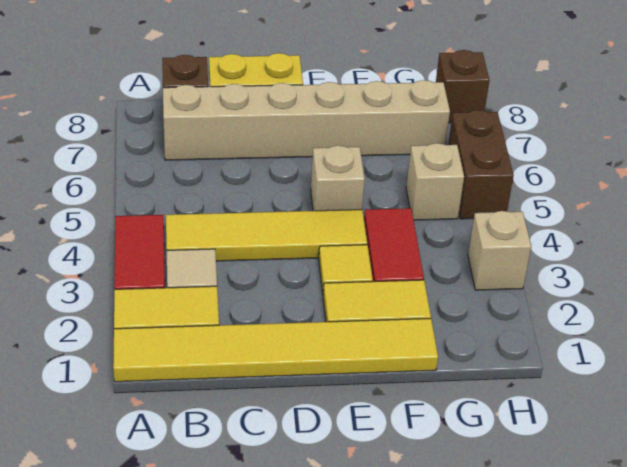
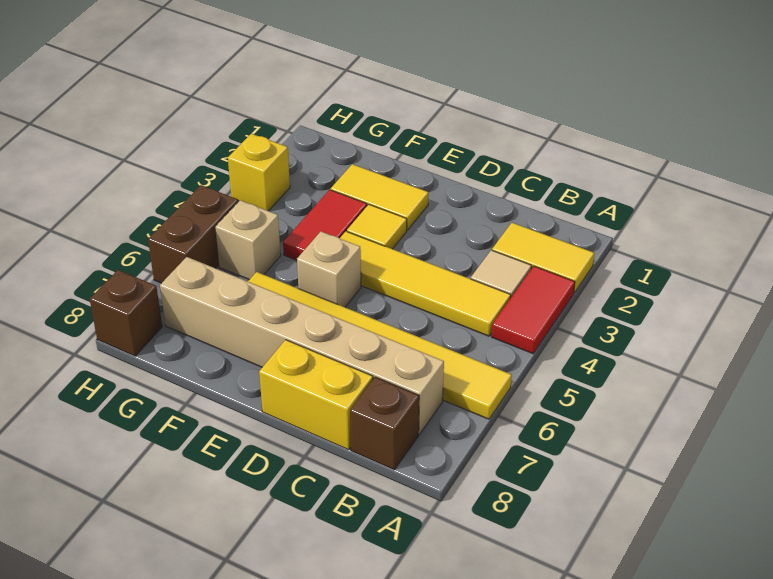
yellow 1x6 tile [113,319,438,382] -> yellow 1x6 tile moved to [248,272,512,419]
tan 1x1 brick [468,211,531,290] -> yellow 1x1 brick [228,134,290,211]

